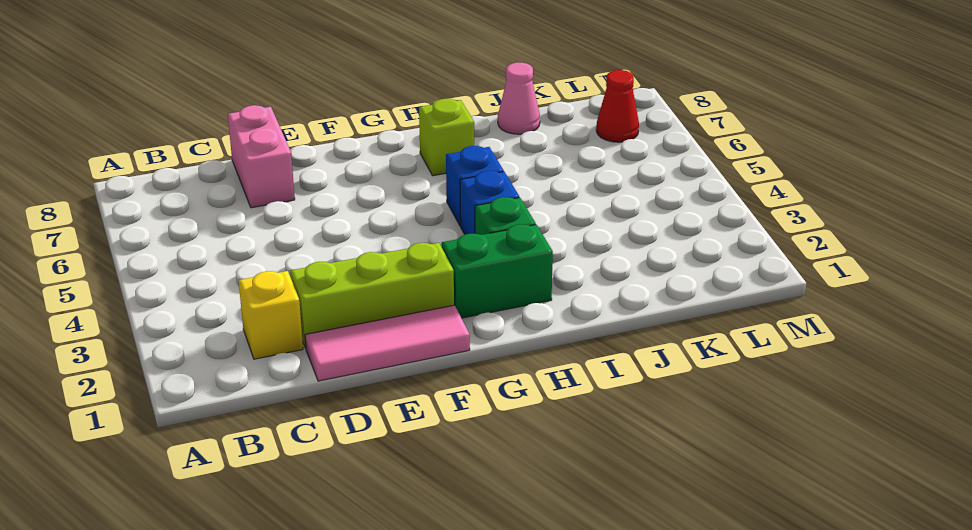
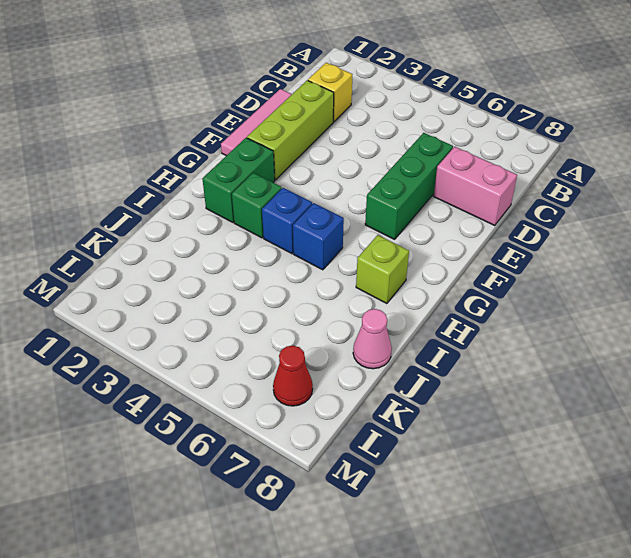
none -> green 1x3 brick [365,133,453,239]

